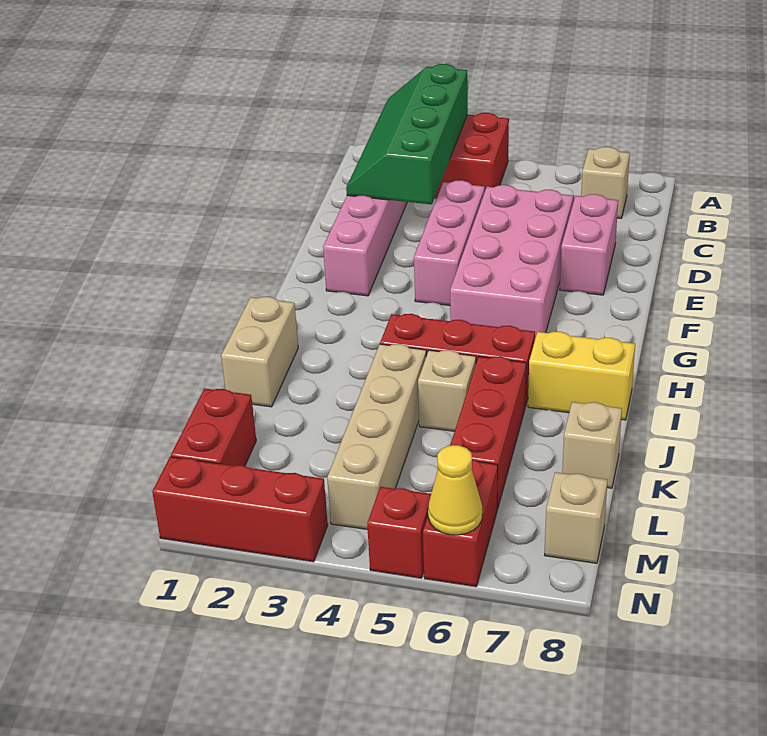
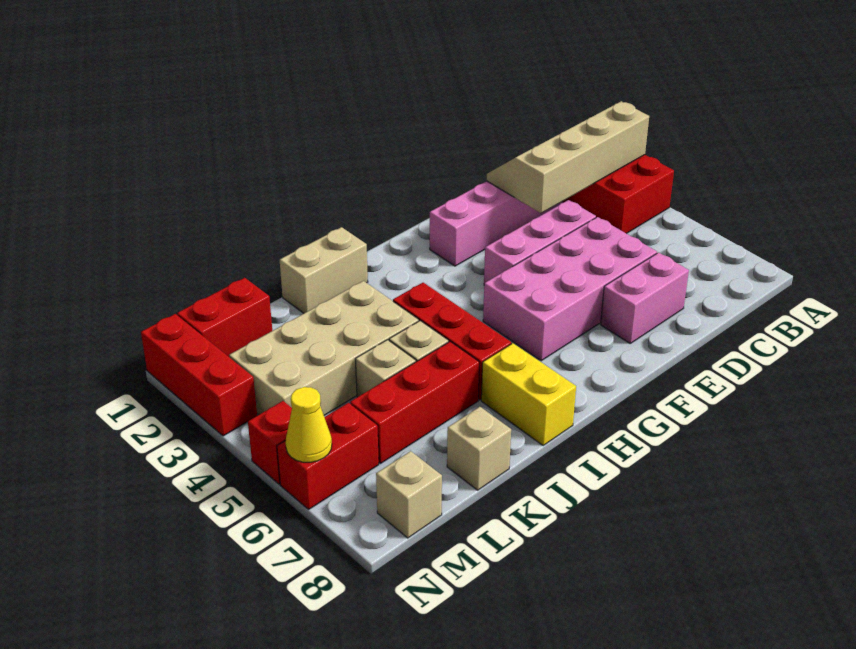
green 2x4 slope [346,64,468,204] -> tan 2x4 slope [487,101,649,213]
tan 1x1 brick [581,147,630,218] -> tan 1x1 brick moved to [355,340,416,397]
tan 1x4 brick [327,344,426,530] -> tan 2x4 brick [229,281,419,415]

